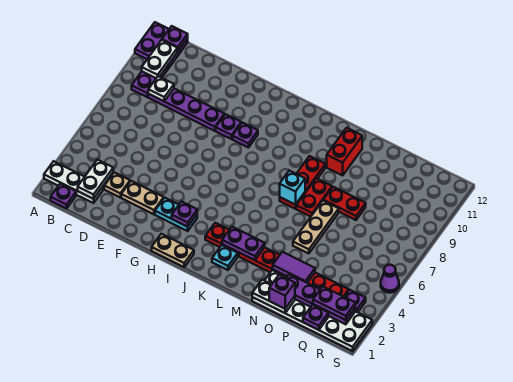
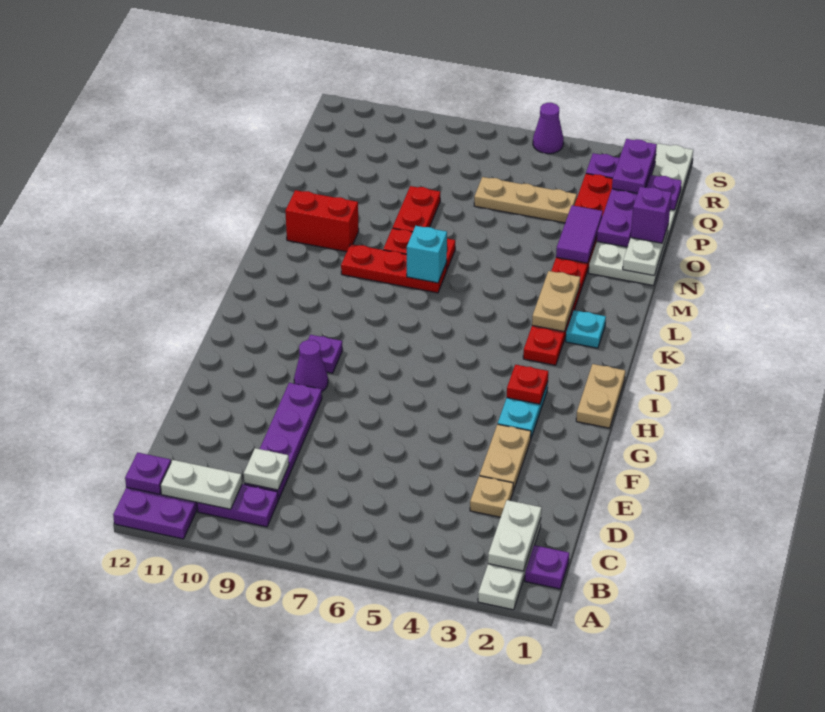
white 1x2 plate [78,160,113,199] -> white 1x2 plate turned to [488,500,542,571]
purple 1x1 plate [216,114,241,139] -> purple 1x1 cone [294,340,328,391]
purple 1x1 plate [172,202,197,227] -> red 1x1 plate [507,365,548,404]
purple 1x2 plate [222,227,265,260] -> tan 1x2 plate [532,271,580,331]
tan 1x3 plate [293,201,339,254] -> tan 1x3 plate moved to [474,177,577,223]

